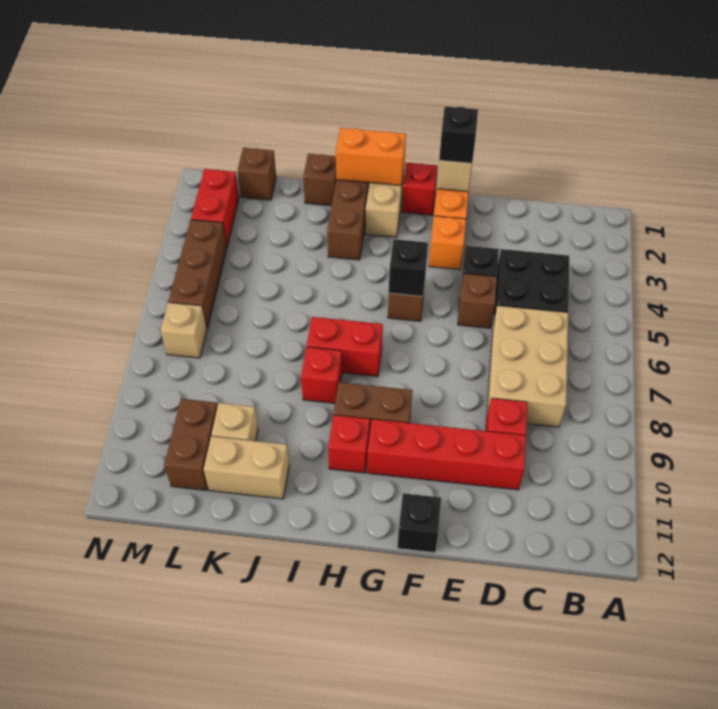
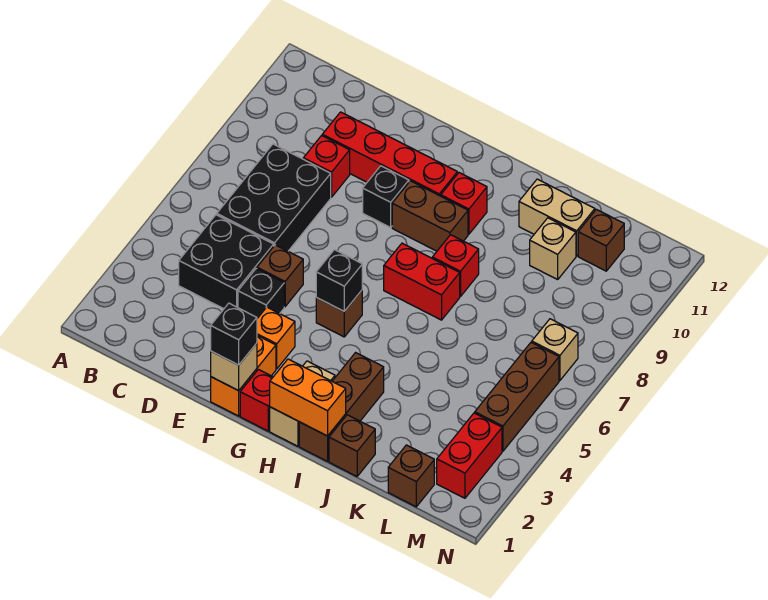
tan 2x3 brick [487,305,568,427] -> black 2x3 brick [217,144,331,251]
black 1x1 brick [397,493,441,553] -> black 1x1 brick moved to [363,166,409,227]
brown 1x2 brick [164,399,218,490] -> brown 1x1 brick [578,209,624,271]

